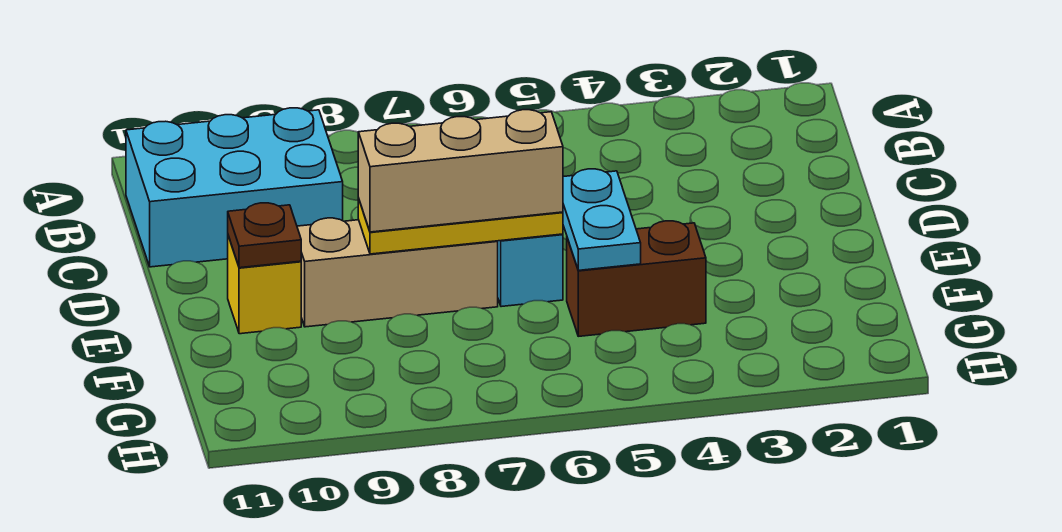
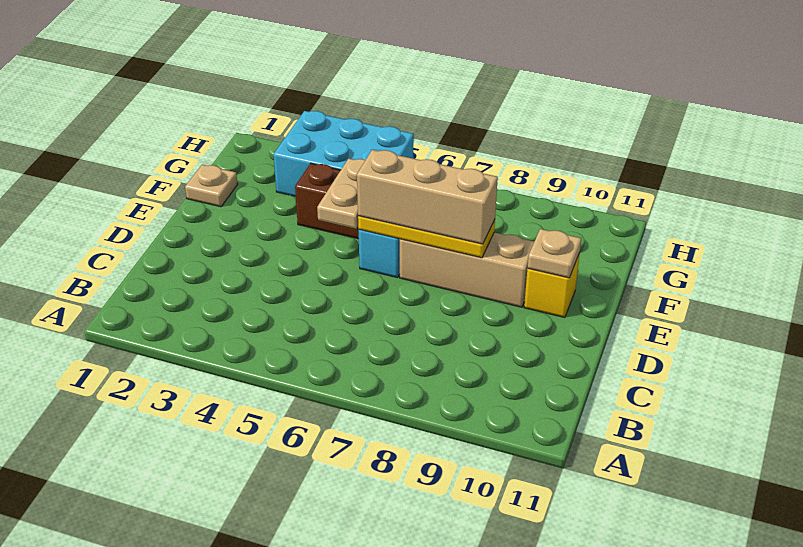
cyan 2x3 brick [126,108,343,267] -> cyan 2x3 brick moved to [273,111,414,196]
cyan 1x2 plate [563,169,641,270] -> tan 1x2 plate [317,158,365,229]
brown 1x1 plate [228,203,301,268] -> tan 1x1 plate [528,229,581,278]
none -> tan 1x1 plate [185,165,238,207]

